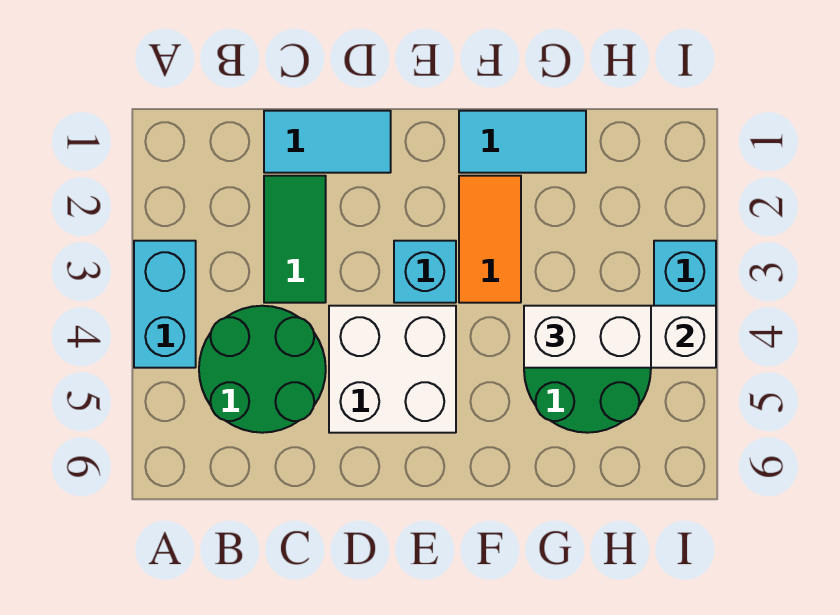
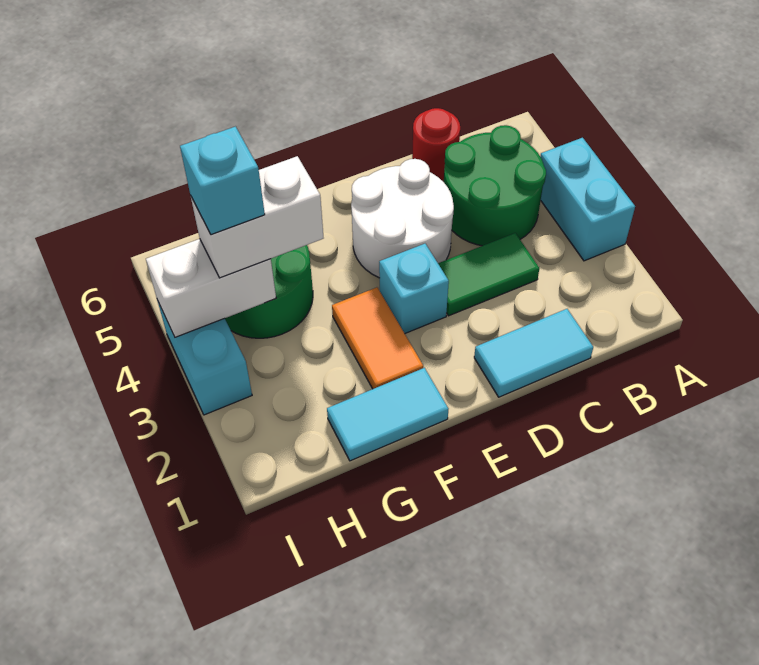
green 1x2 tile [264,176,326,303] -> green 1x2 tile turned to [438,233,539,316]
none -> red 1x1 round brick [412,108,460,182]
white 2x2 brick [329,306,456,433] -> white 2x2 round brick [351,159,454,278]
none -> cyan 1x1 brick [180,127,265,235]

